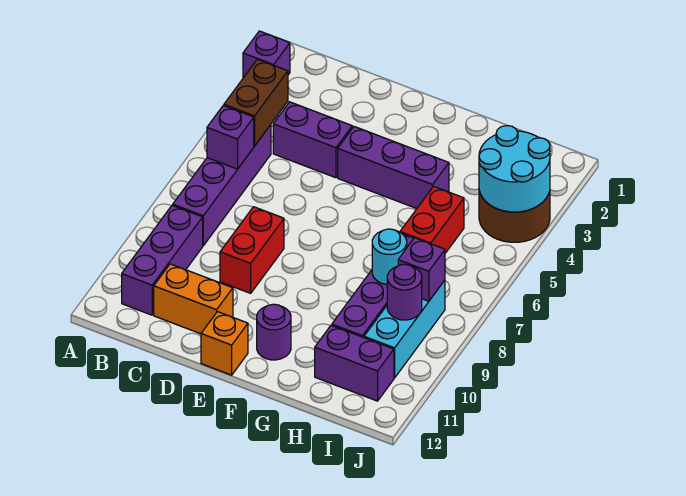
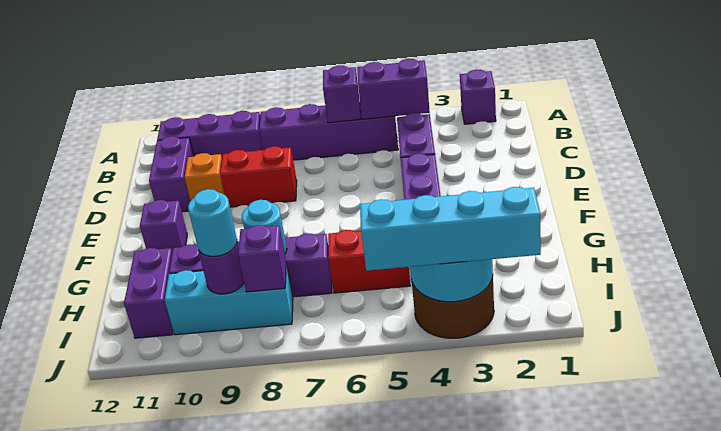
brown 1x2 brick [224,59,288,146] -> purple 1x2 brick [357,59,430,119]
orange 1x2 brick [154,264,233,334] -> purple 1x2 brick [149,136,194,212]
orange 1x1 brick [201,312,248,375] -> orange 1x1 brick moved to [185,153,225,201]
purple 1x1 round brick [257,304,291,360] -> purple 1x1 brick [140,200,187,251]
none -> cyan 1x1 round brick [188,189,237,256]
none -> cyan 1x4 brick [360,187,541,271]

